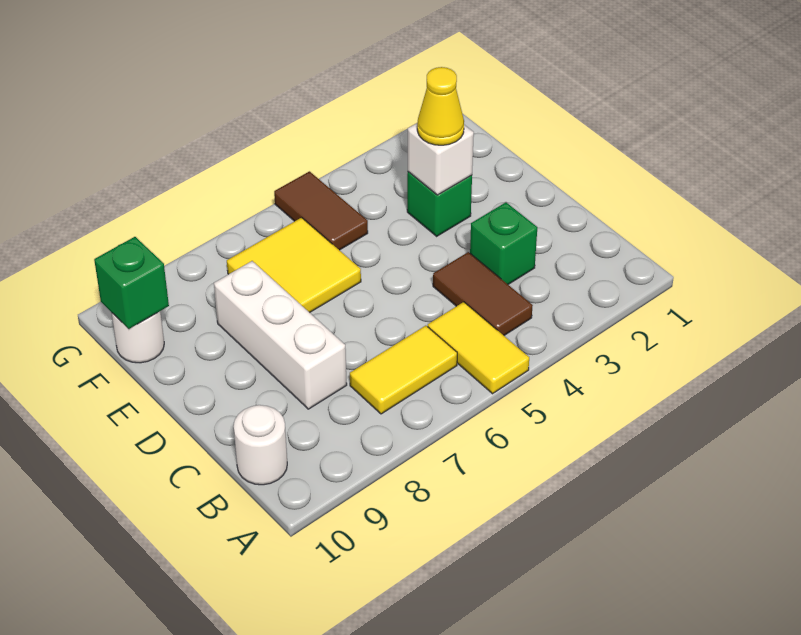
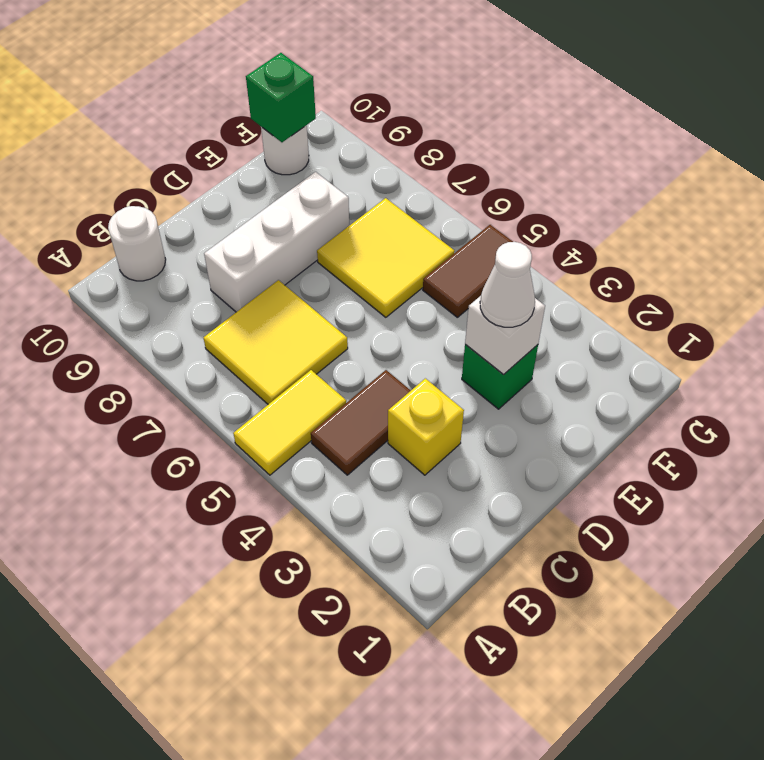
yellow 1x2 tile [350,326,457,414] -> yellow 2x2 tile [203,280,348,404]
green 1x1 brick [470,202,537,284] -> yellow 1x1 brick [388,378,464,475]
yellow 1x1 cone [417,67,464,145] -> white 1x1 cone [480,242,535,327]

